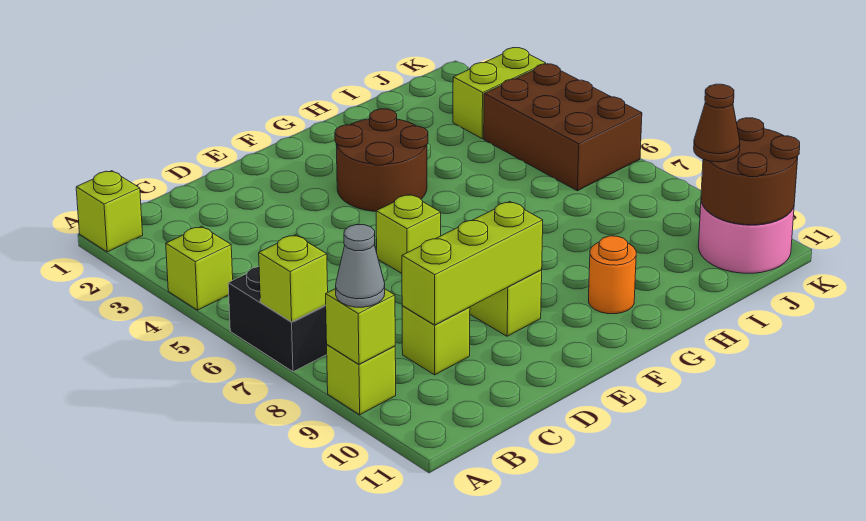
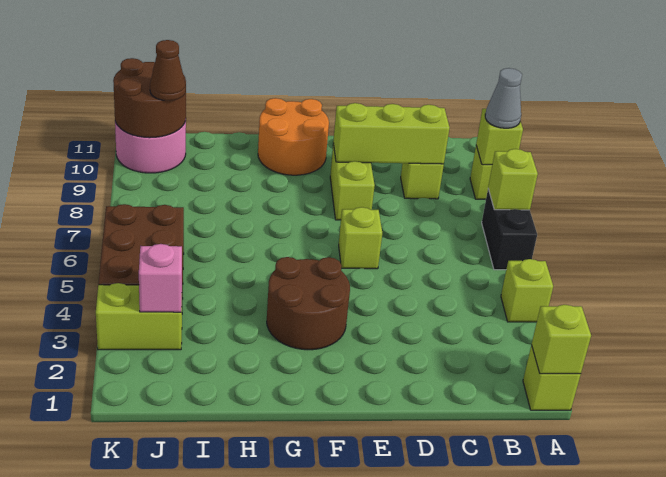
none -> lime 1x1 brick [532,305,591,374]
orange 1x1 round brick [589,236,636,314] -> orange 2x2 round brick [258,98,329,175]
none -> pink 1x1 brick [139,244,182,312]

